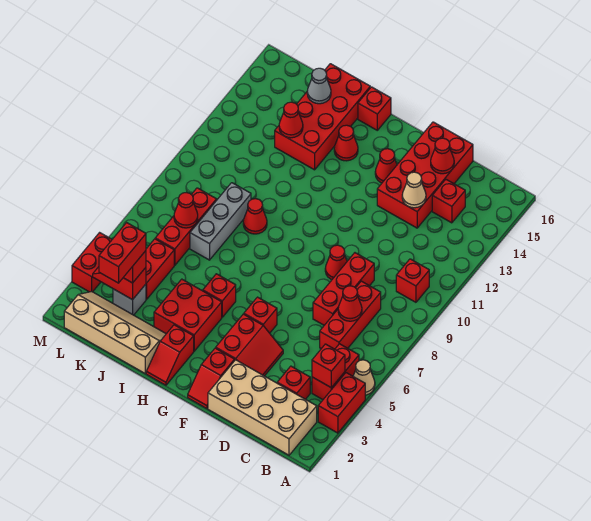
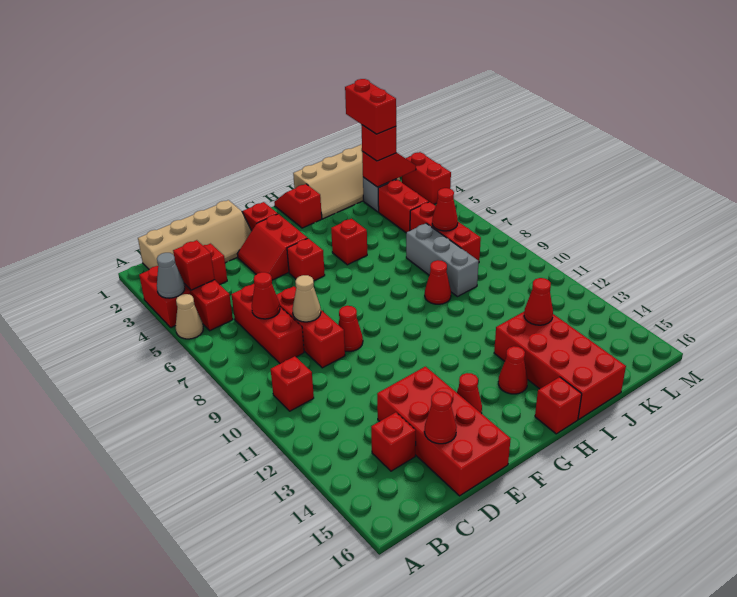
tan 2x4 brick [208,360,317,455] -> tan 2x4 slope [138,200,251,269]
tan 1x1 cone [402,172,426,208] -> tan 1x1 cone moved to [292,275,321,322]
red 2x2 brick [154,279,222,351] -> none
grey 1x1 cone [307,68,331,104] -> grey 1x1 cone moved to [157,253,185,298]

